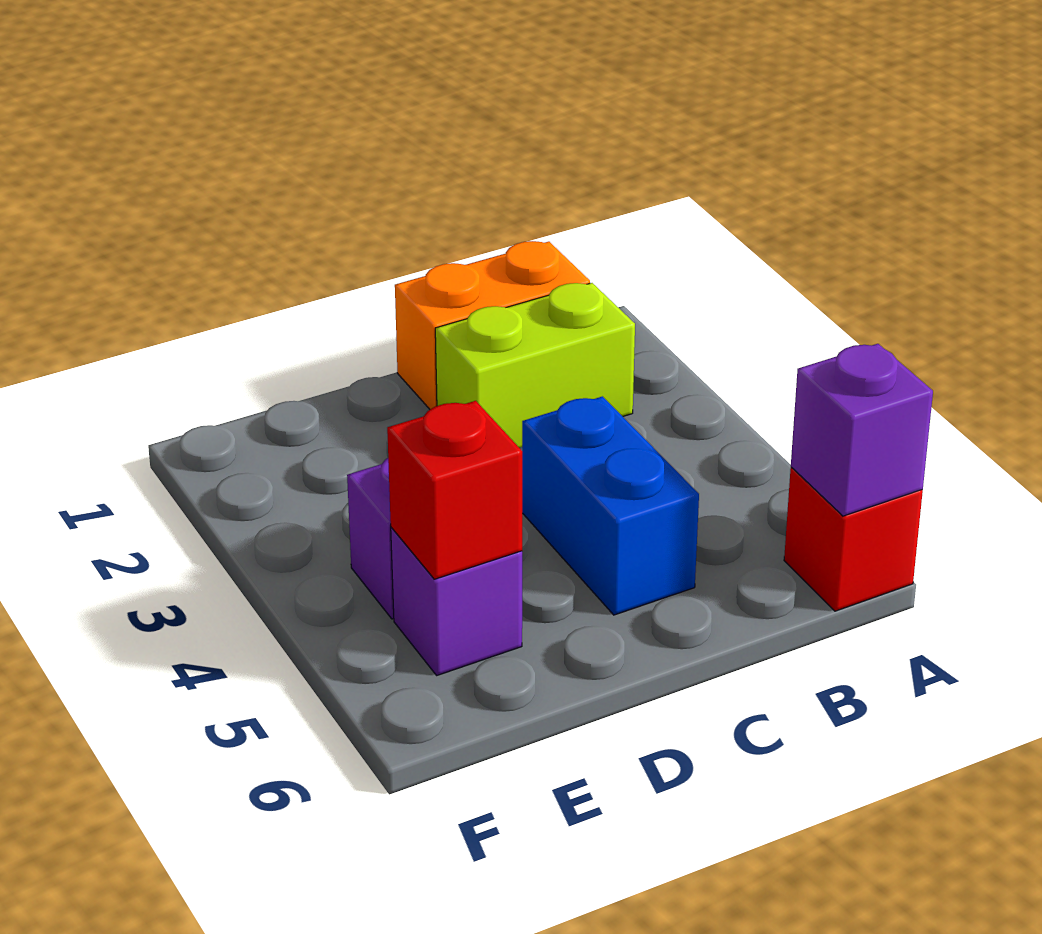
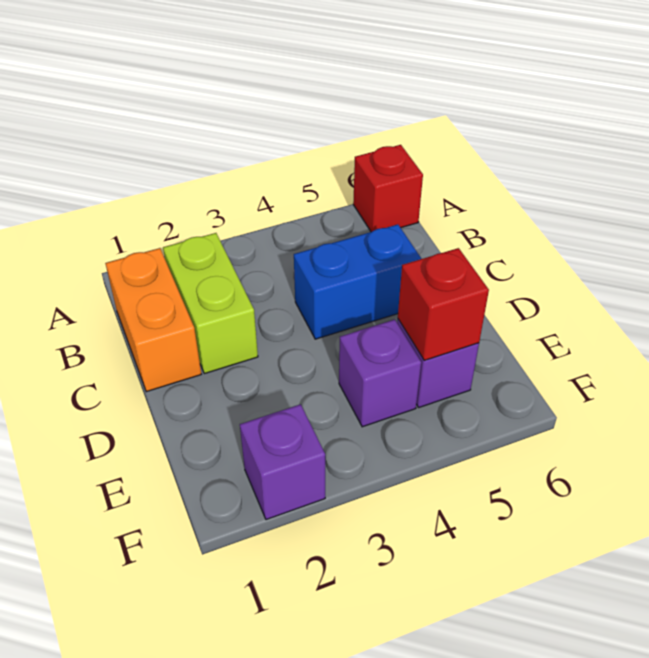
purple 1x1 brick [791,344,933,516] -> purple 1x1 brick moved to [240,404,325,520]

